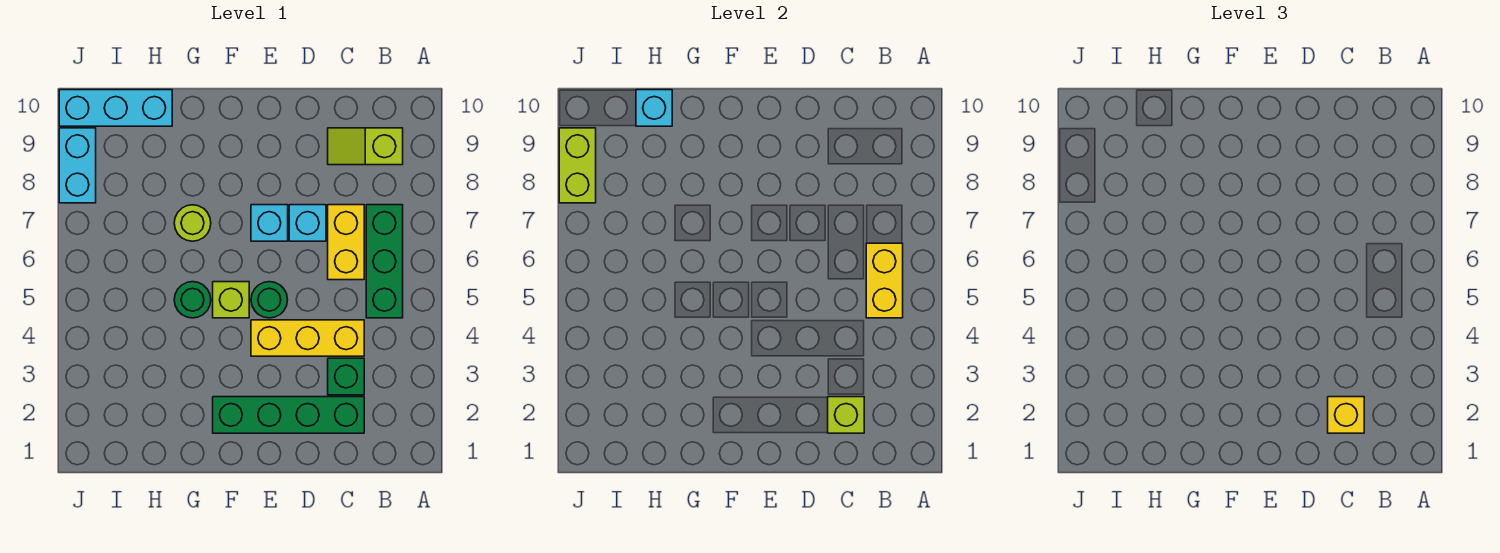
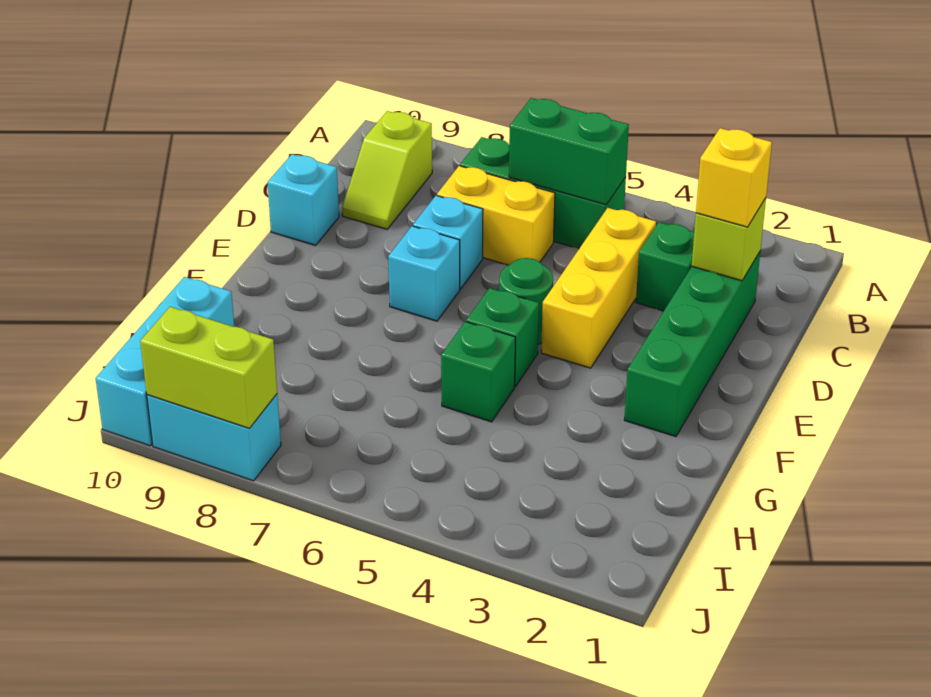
yellow 1x2 brick [866,243,903,318] -> green 1x2 brick [509,98,629,205]
lime 1x1 brick [213,282,249,318] -> green 1x1 brick [466,288,539,386]
green 1x1 round brick [174,282,211,318] -> green 1x1 brick [441,322,515,422]
lime 1x1 round brick [174,205,211,241] -> none
cyan 1x1 brick [636,90,672,126] -> cyan 1x1 brick moved to [267,154,339,245]

